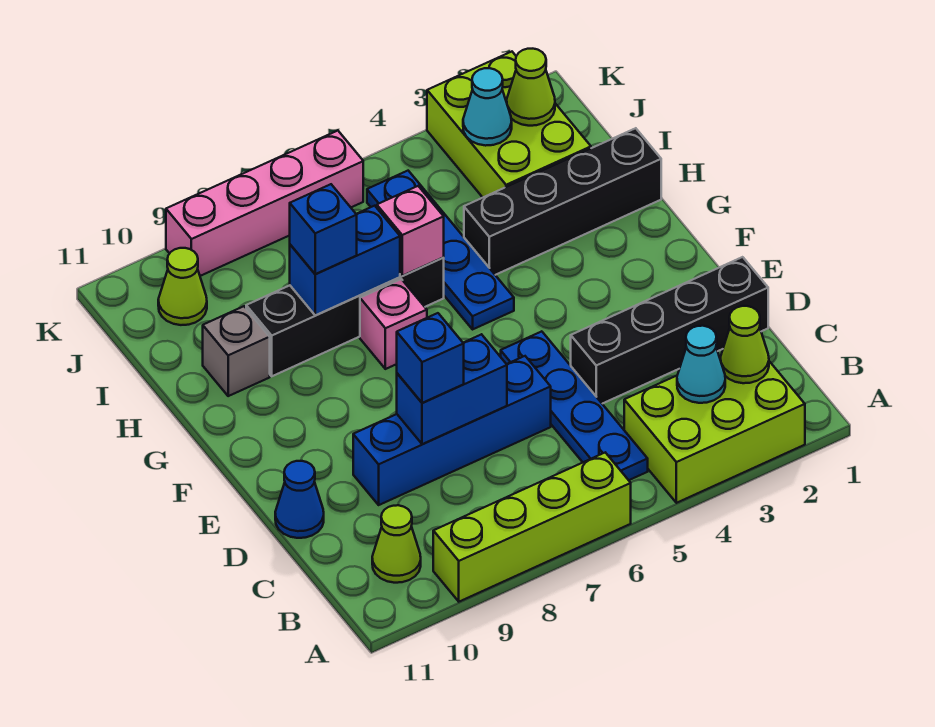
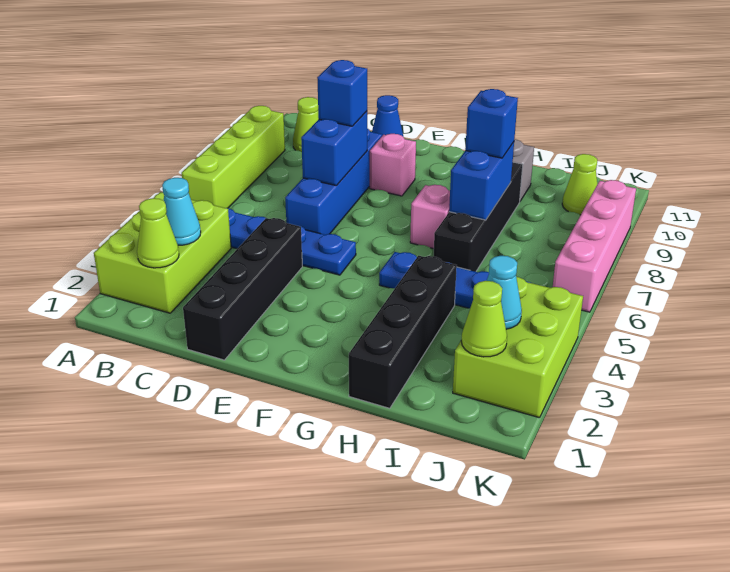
pink 1x1 brick [377,186,444,276] -> pink 1x1 brick moved to [370,134,416,196]
lime 2x3 brick [427,52,591,197] -> lime 2x3 brick turned to [453,277,583,418]

